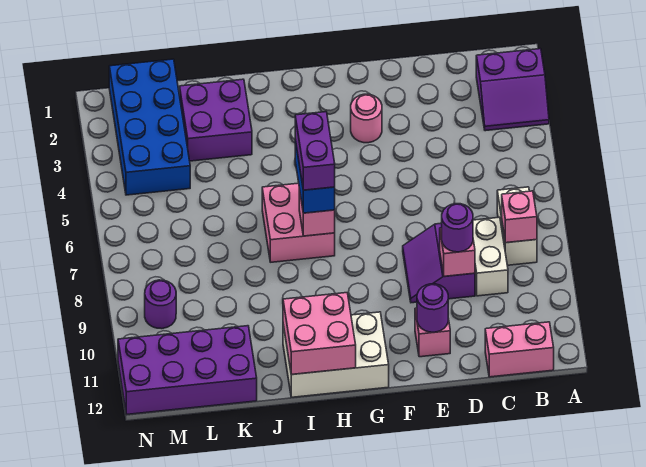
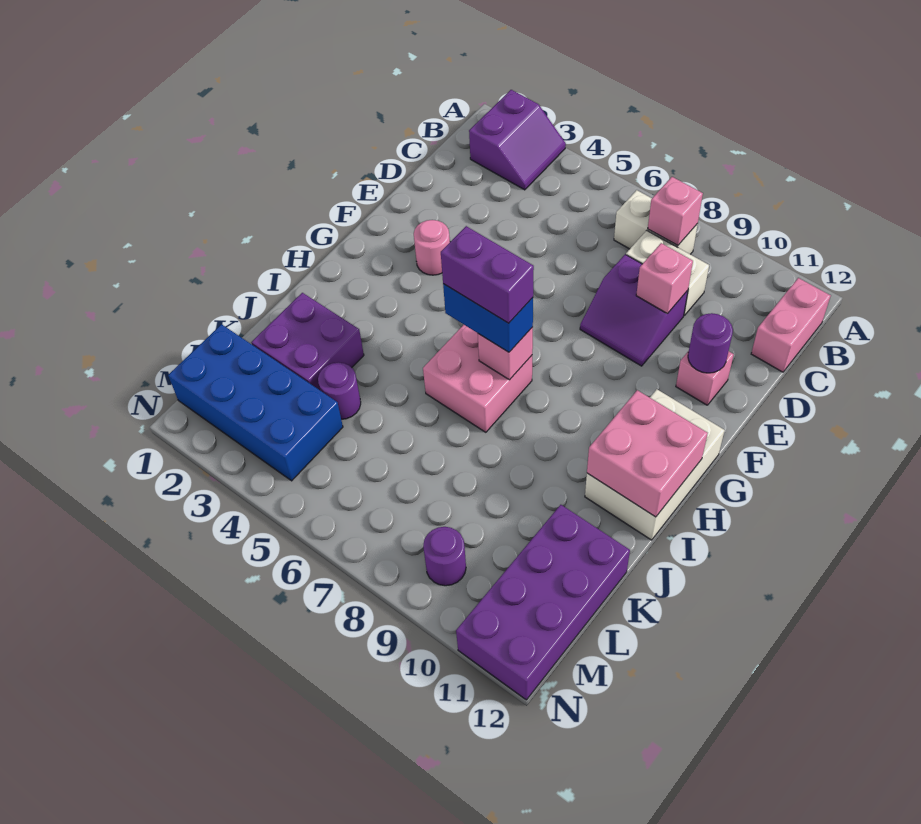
purple 1x1 round brick [442,204,473,252] -> purple 1x1 round brick moved to [318,362,361,419]

